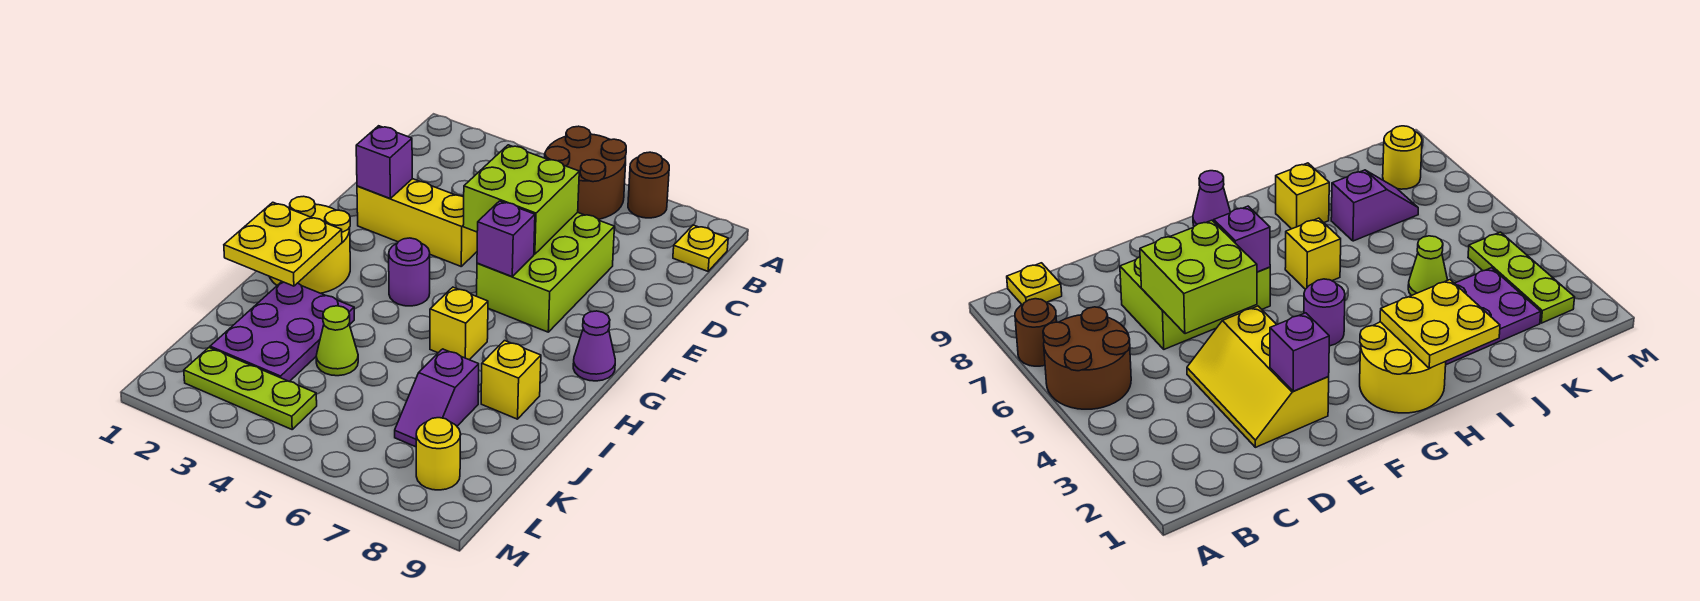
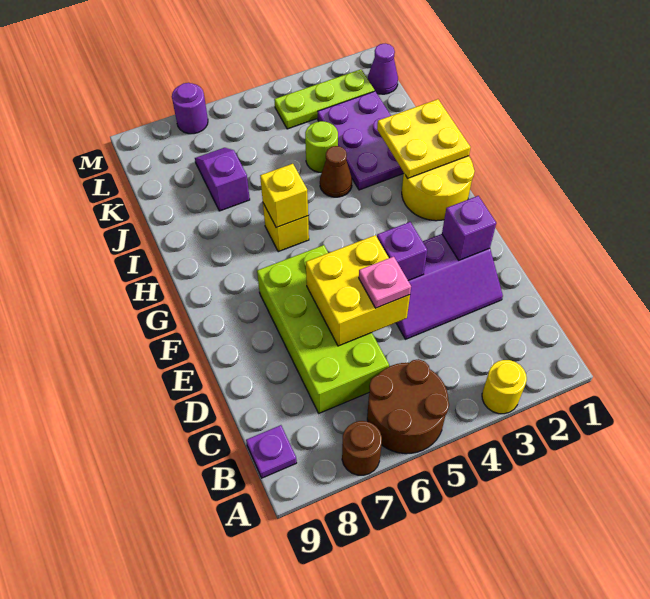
yellow 1x1 plate [673,225,728,271] -> purple 1x1 plate [246,425,297,478]
yellow 2x3 slope [357,179,477,266] -> purple 2x3 slope [396,234,503,339]
lime 2x2 brick [463,145,579,254] -> yellow 2x2 brick [306,235,410,346]
none -> pink 1x1 plate [359,257,411,308]
lime 2x3 brick [477,212,615,332] -> lime 2x4 brick [257,245,389,413]
purple 1x1 brick [477,201,535,276] -> purple 1x1 brick moved to [377,222,427,280]
purple 1x1 round brick [389,238,430,306] -> purple 1x1 round brick moved to [172,83,208,134]
purple 1x1 cone [573,311,615,381] -> purple 1x1 cone moved to [368,44,398,94]
none -> brown 1x1 cone [320,146,352,197]
yellow 1x1 brick [481,341,541,419] -> yellow 1x1 brick moved to [260,164,308,228]
lime 1x1 cone [316,306,358,376] -> lime 1x1 round brick [305,121,338,172]
yellow 1x1 round brick [416,418,461,490] -> yellow 1x1 round brick moved to [482,360,527,414]

